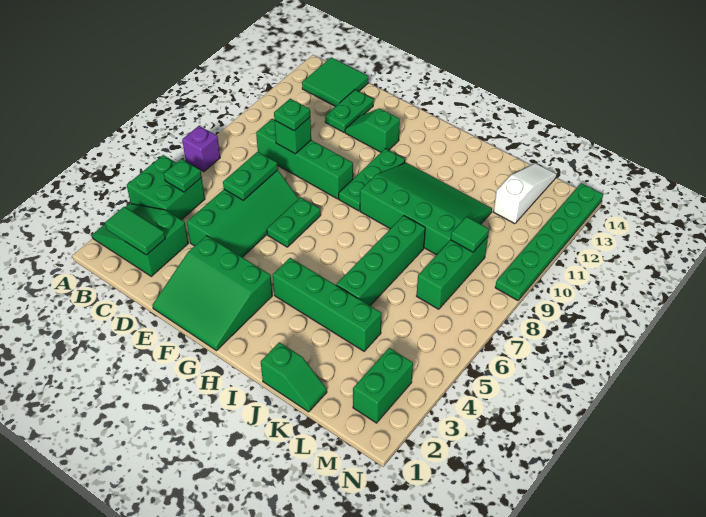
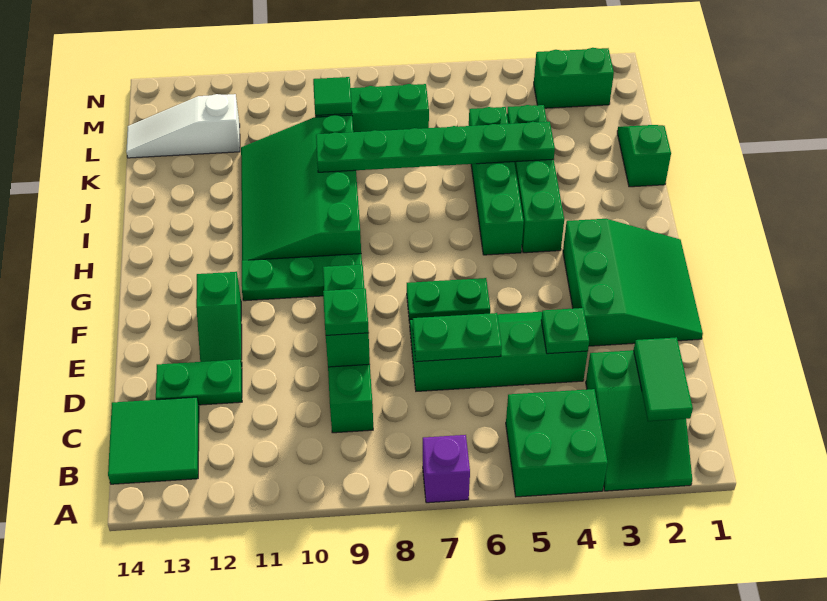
green 1x1 plate [164,159,202,192] -> green 1x1 plate moved to [541,308,589,354]
green 1x4 brick [336,216,425,306] -> green 1x4 brick turned to [469,107,524,255]
green 1x6 plate [495,183,603,300] -> green 1x6 plate moved to [316,122,555,172]

